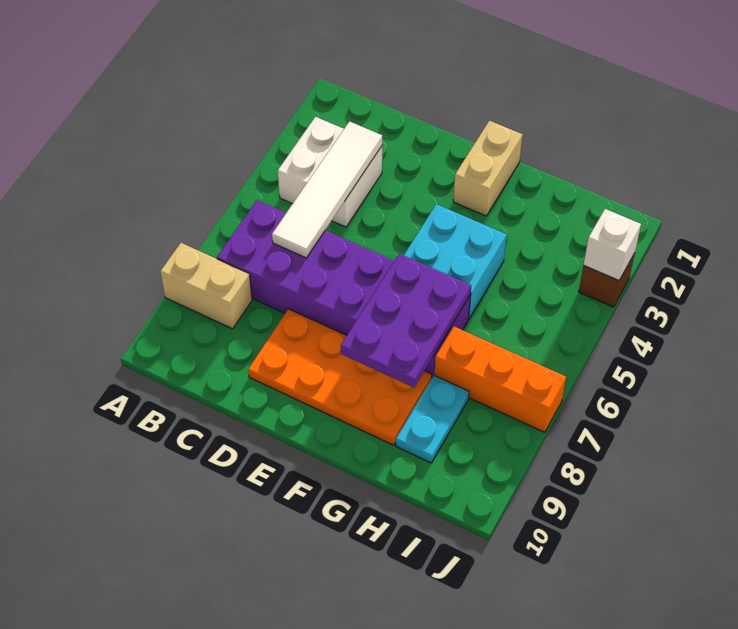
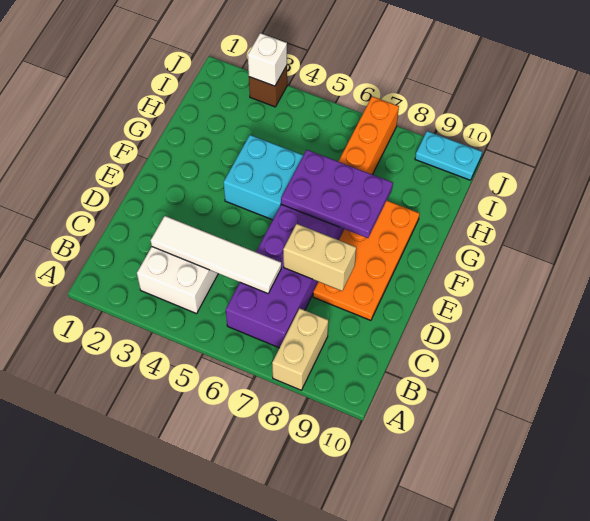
tan 1x2 brick [453,121,523,216] -> tan 1x2 brick moved to [283,224,356,291]
cyan 1x2 plate [396,376,469,463] -> cyan 1x2 plate moved to [415,131,482,180]

